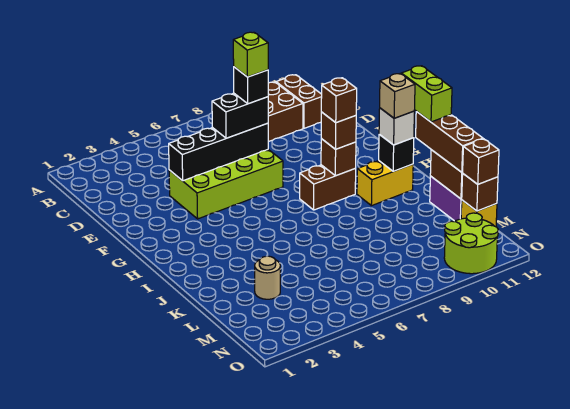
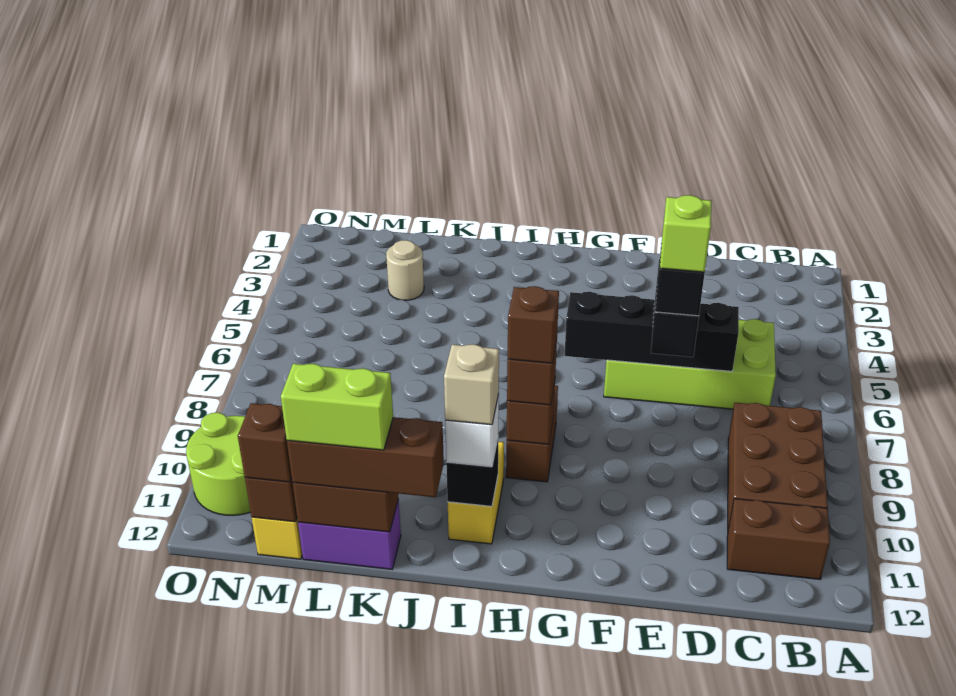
lime 2x4 brick [169,149,283,219] -> lime 2x4 brick turned to [604,319,776,409]
black 1x4 brick [169,123,268,181] -> black 1x4 brick turned to [564,292,739,371]
lime 1x2 brick [401,66,452,122] -> lime 1x2 brick moved to [281,364,393,450]

